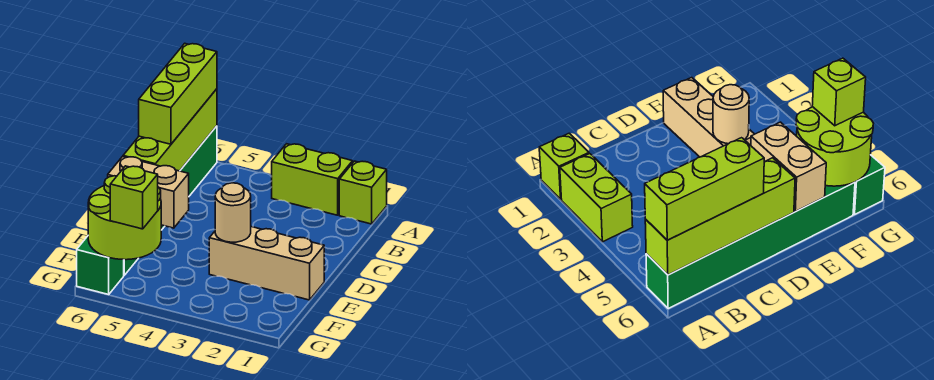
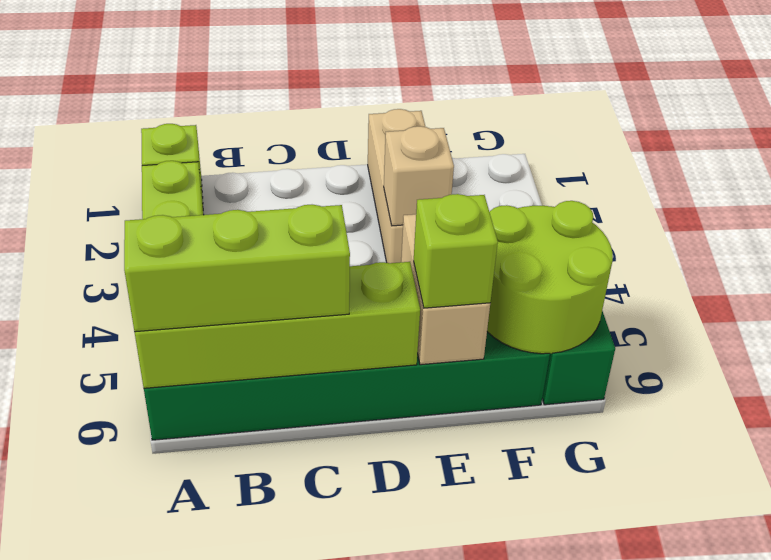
tan 1x1 round brick [215,183,251,242] -> tan 1x1 brick [384,126,454,226]
lime 1x1 brick [110,166,158,229] -> lime 1x1 brick moved to [414,194,498,308]

